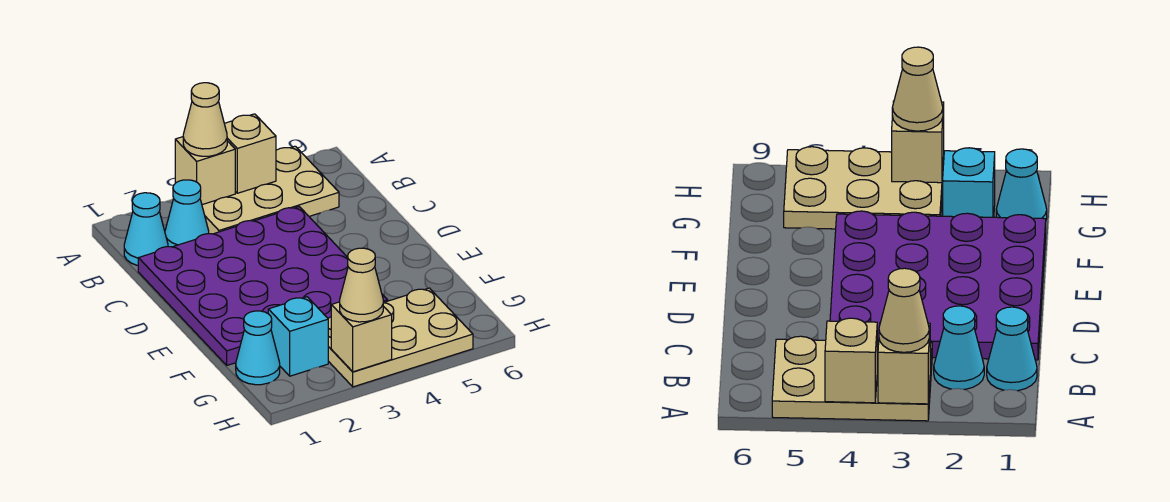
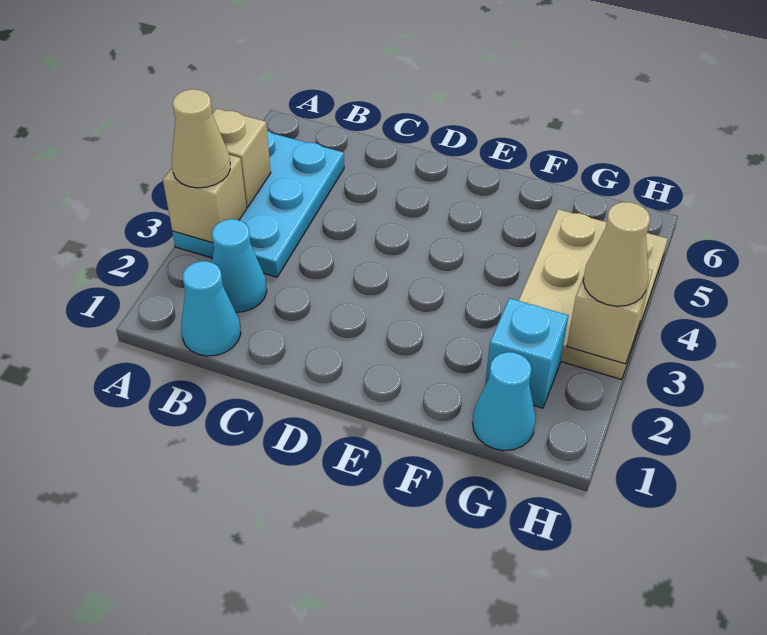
tan 2x3 plate [202,146,339,234] -> cyan 2x3 plate [173,130,344,277]
purple 4x4 plate [138,207,388,365] -> none

